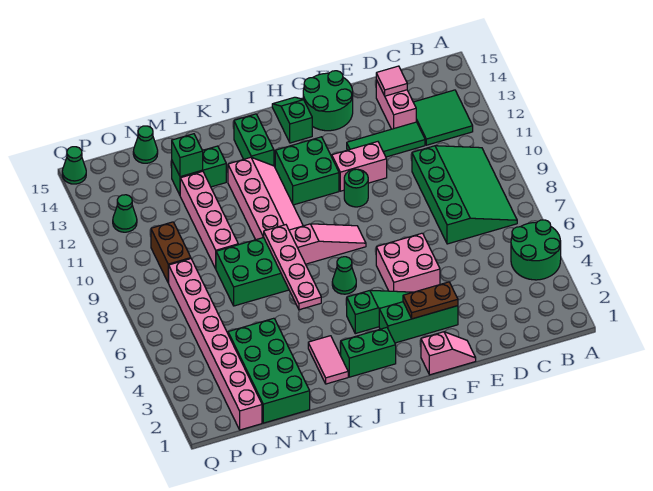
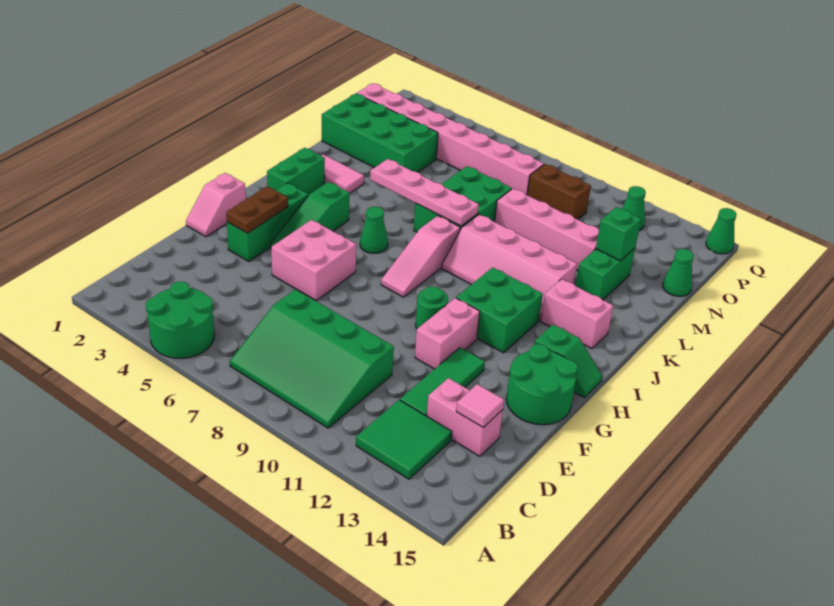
green 1x2 brick [234,114,274,166] -> pink 1x2 brick [541,279,613,349]

